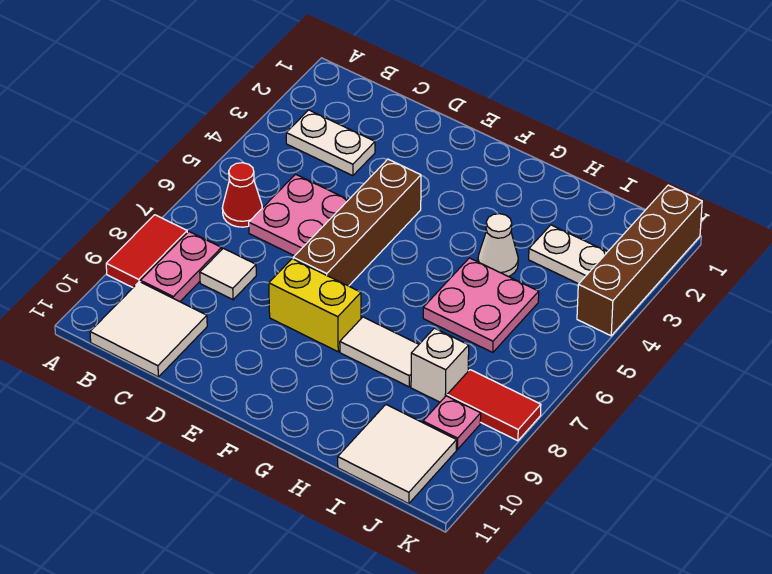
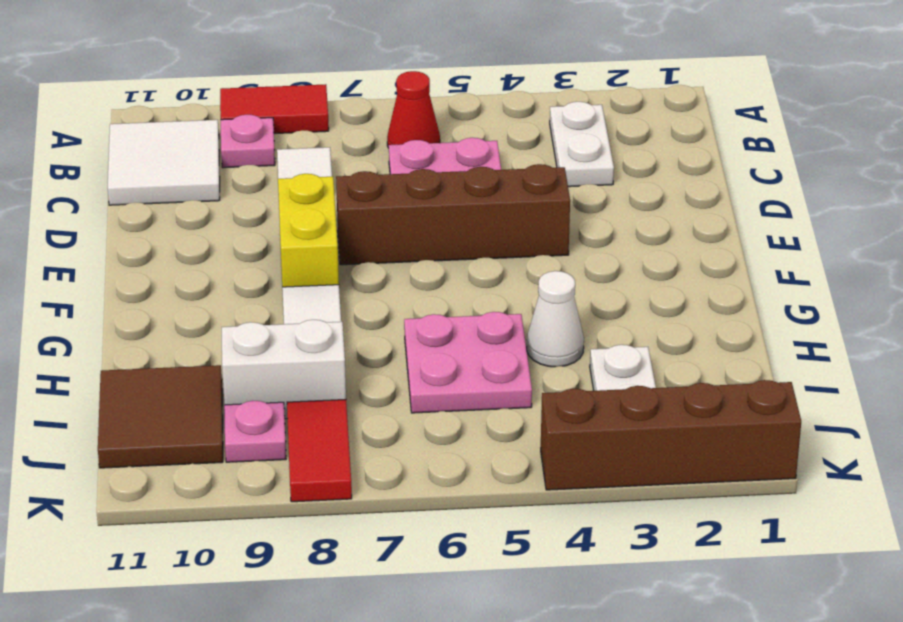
pink 1x2 plate [141,232,222,302] -> pink 1x1 plate [221,115,275,168]
white 1x1 brick [411,328,469,402] -> white 1x2 brick [222,320,346,419]
white 2x2 tile [338,405,457,504] -> brown 2x2 tile [98,365,223,468]

